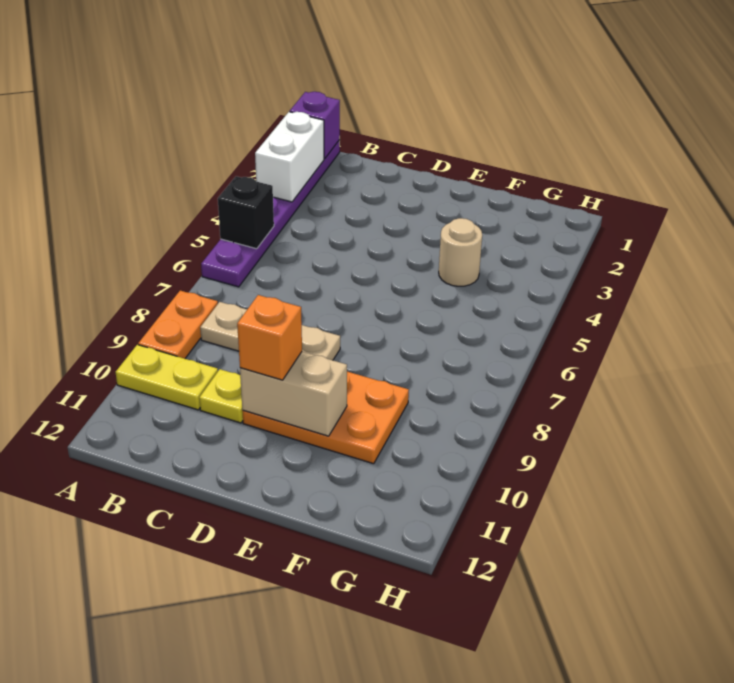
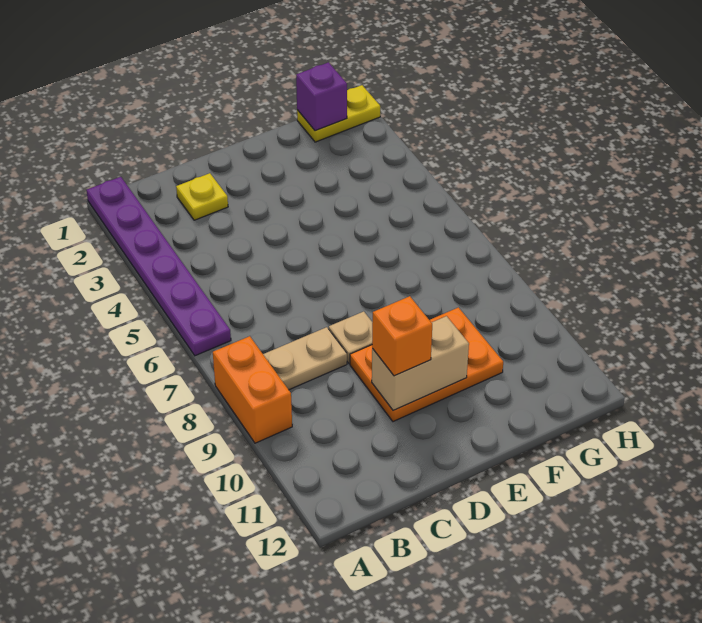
purple 1x1 brick [290,92,340,159] -> purple 1x1 brick moved to [296,62,347,131]
white 1x2 brick [255,112,324,202] -> none
black 1x1 brick [218,176,274,249] -> none
orange 1x2 plate [138,291,218,359] -> orange 1x2 brick [213,336,292,443]
yellow 1x2 plate [116,345,218,410] -> yellow 1x2 plate moved to [297,85,380,142]
yellow 1x1 plate [199,369,243,423] -> yellow 1x1 plate moved to [176,173,228,220]
tan 1x1 round brick [439,218,482,286] -> none

